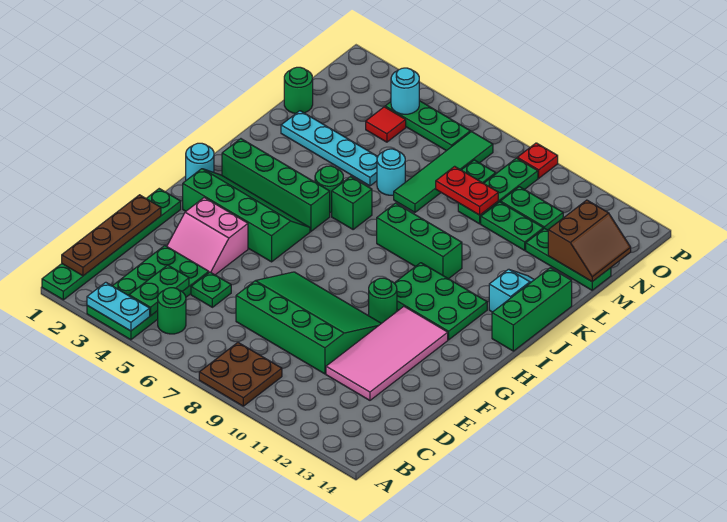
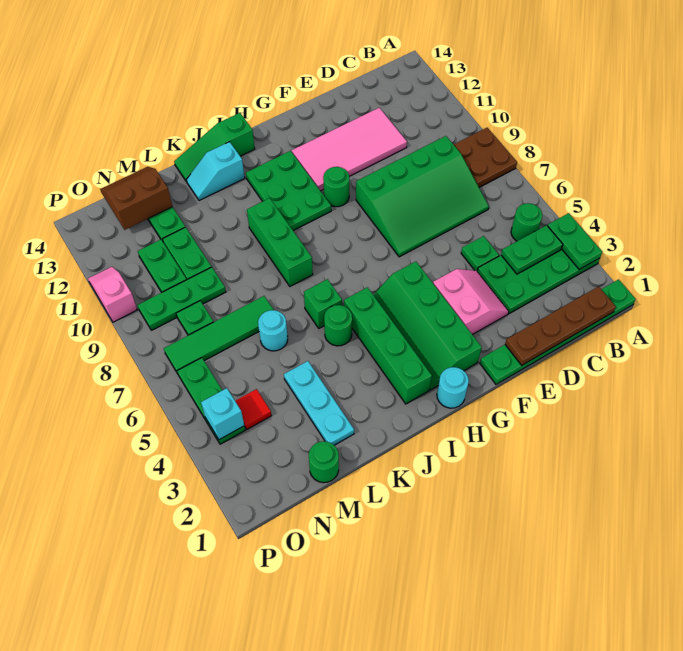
cyan 1x2 plate [87,282,150,331] -> green 1x2 plate [547,213,602,269]
green 3x4 slope [236,272,381,374] -> green 3x4 slope turned to [356,136,489,257]
green 1x3 brick [492,268,572,351] -> green 1x3 slope [174,113,255,182]
cyan 1x4 plate [281,111,378,186] -> cyan 1x3 plate [284,361,354,445]
red 1x2 plate [436,166,498,215] -> none
cyan 1x1 round brick [391,68,419,114] -> cyan 1x1 brick [201,388,244,440]
red 1x1 plate [517,143,558,178] -> none
none -> pink 1x2 slope [88,267,137,322]

